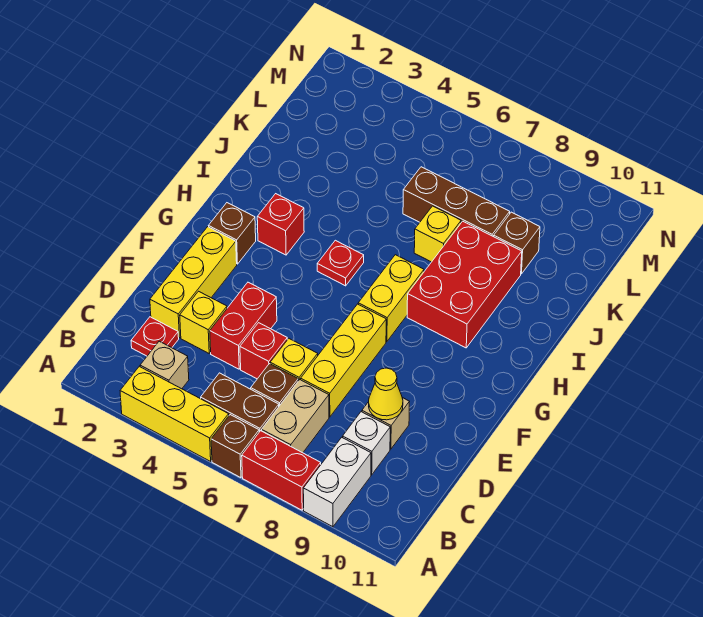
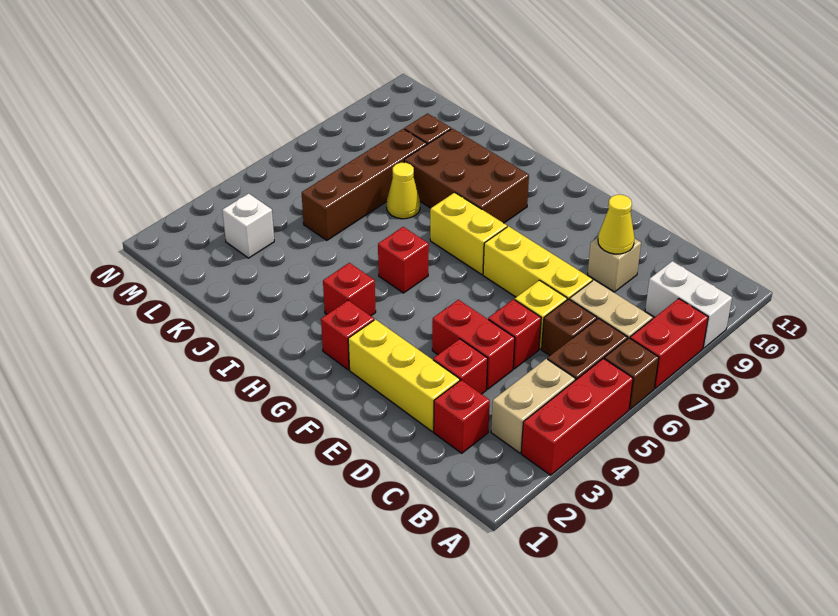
yellow 1x3 brick [120,366,229,461] -> red 1x3 brick [521,358,633,475]
tan 1x1 brick [140,341,189,389] -> tan 1x2 brick [491,359,575,453]
red 1x1 plate [131,317,179,356] -> red 1x1 brick [434,380,490,453]
white 1x1 brick [343,412,390,475] -> white 1x1 brick moved to [222,193,274,258]
yellow 1x1 brick [180,291,227,353] -> red 1x1 brick [433,339,488,394]
brown 1x1 brick [209,203,256,264] -> red 1x1 brick [321,300,374,370]
red 1x1 plate [317,240,364,286] -> red 1x1 brick [378,227,429,293]
red 2x3 brick [407,221,522,348] -> brown 2x3 brick [404,129,529,223]
yellow 1x1 brick [414,206,461,262] -> yellow 1x1 cone [387,163,420,219]
brown 1x3 brick [403,167,510,237] -> brown 1x4 brick [302,129,427,240]

